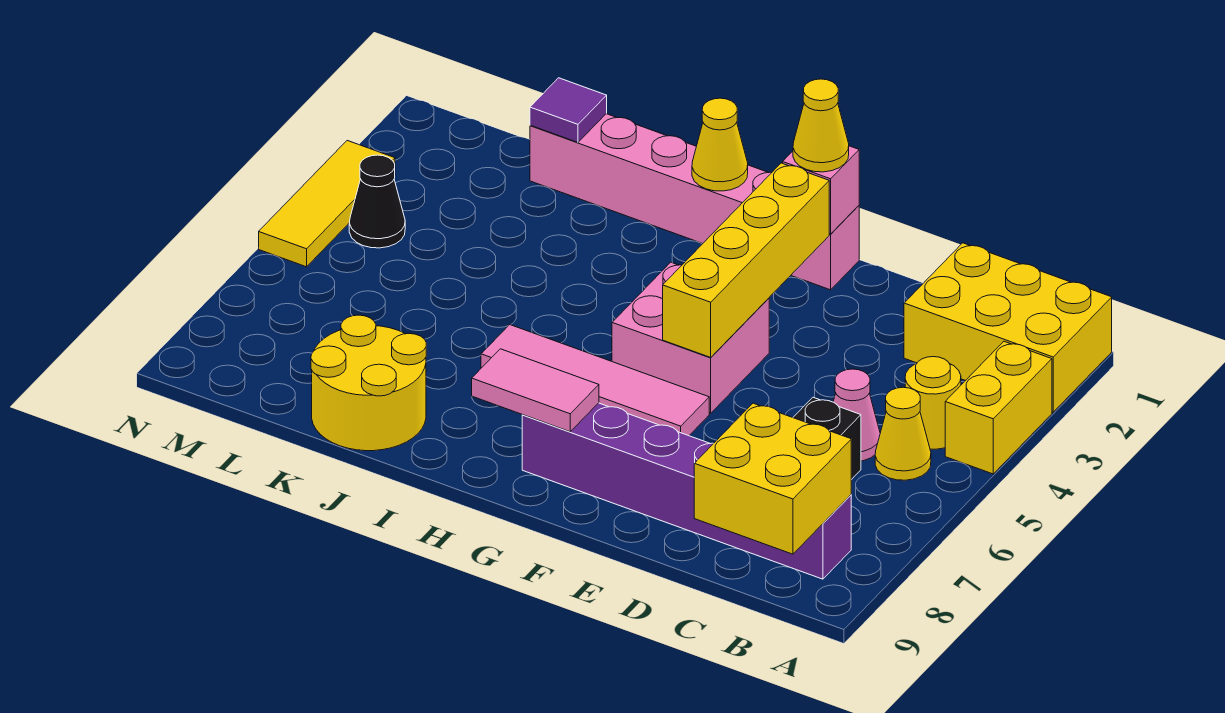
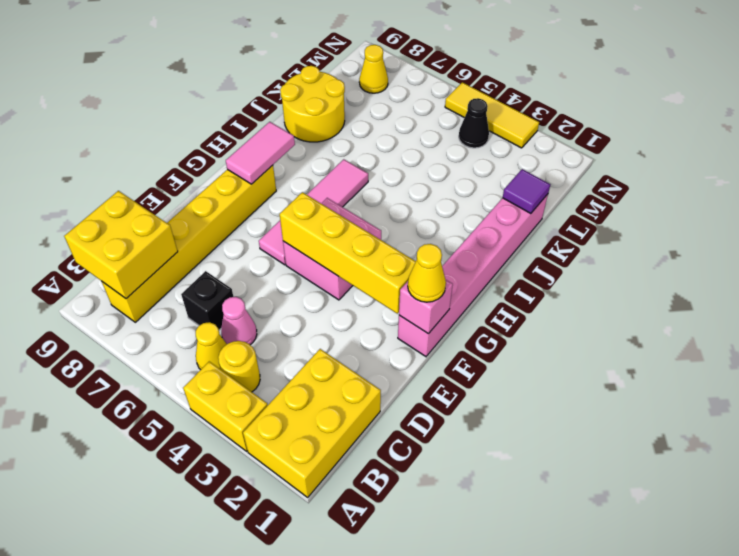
purple 1x6 brick [522,403,851,579] -> yellow 1x6 brick [102,165,276,322]
yellow 1x1 cone [692,98,748,191] -> yellow 1x1 cone moved to [359,45,388,93]

